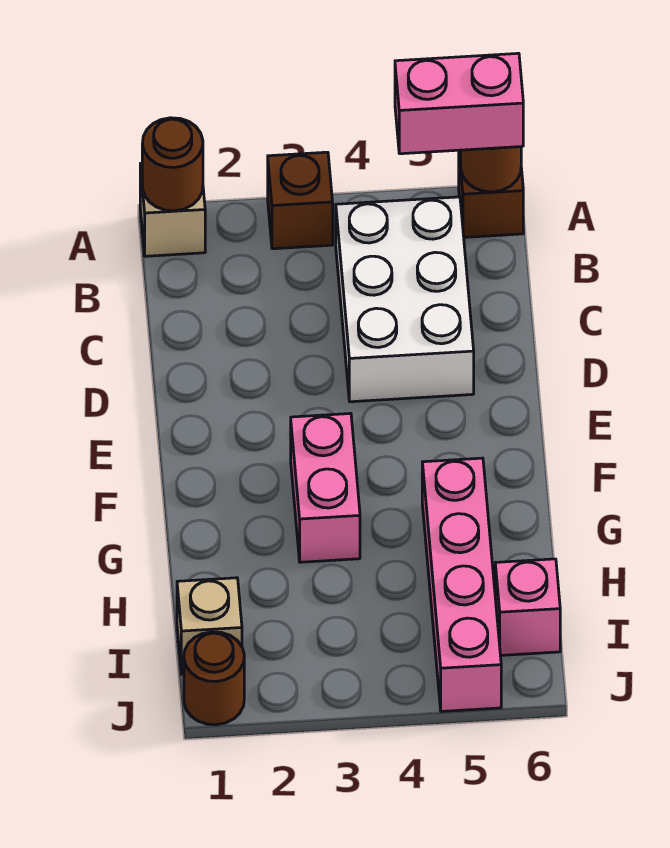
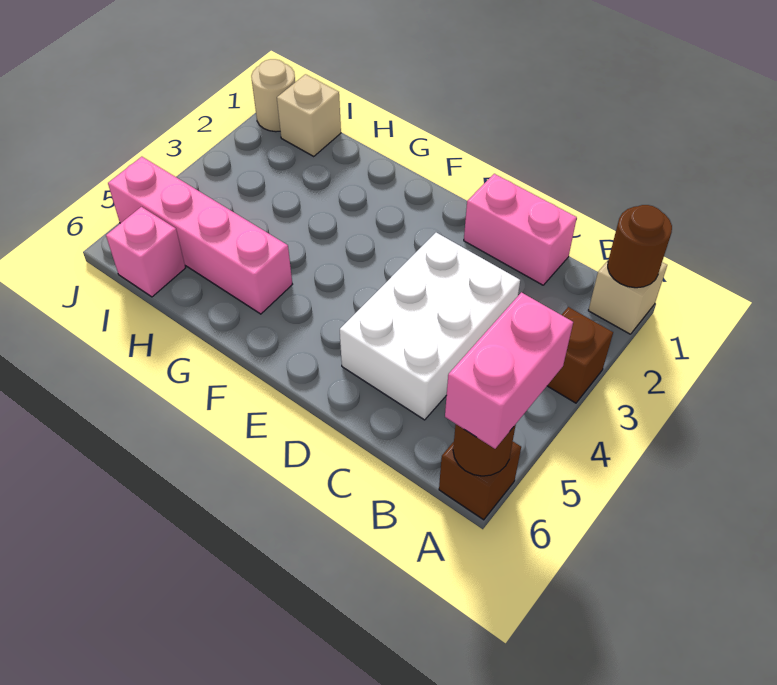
white 2x3 brick [336,197,474,402] -> white 2x3 brick turned to [340,233,520,420]
pink 1x2 brick [291,413,360,562] -> pink 1x2 brick moved to [464,174,577,285]
brown 1x1 round brick [184,632,244,725] -> tan 1x1 round brick [251,59,295,132]

